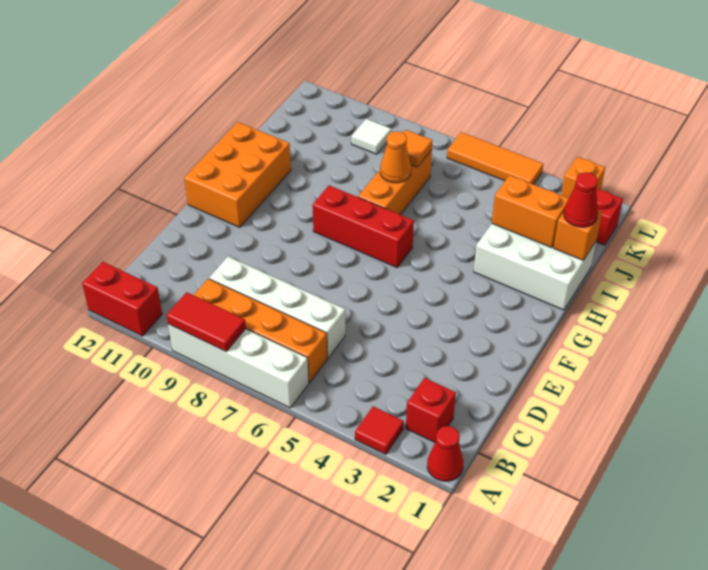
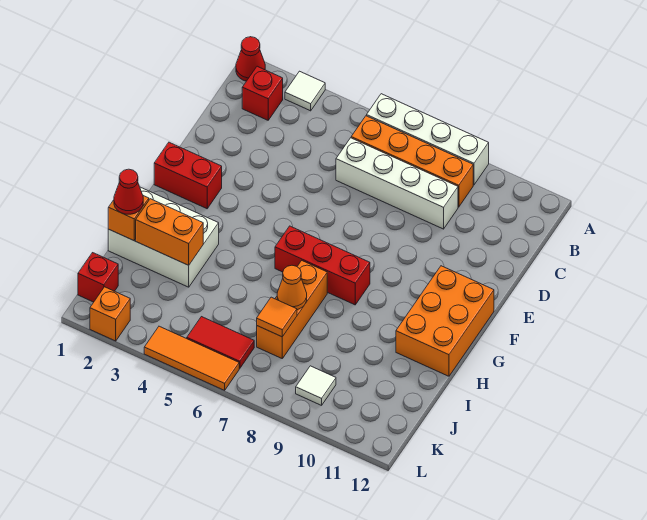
red 1x1 tile [355,406,404,454] -> white 1x1 tile [285,71,325,111]
red 1x2 tile [167,292,246,351] -> red 1x2 tile moved to [187,317,254,368]
red 1x2 brick [82,262,162,336] -> red 1x2 brick moved to [154,142,222,209]

